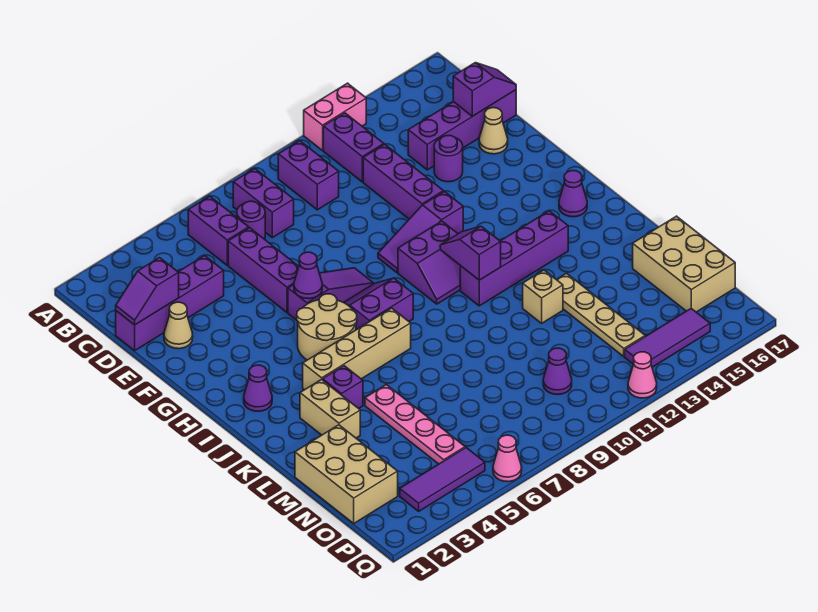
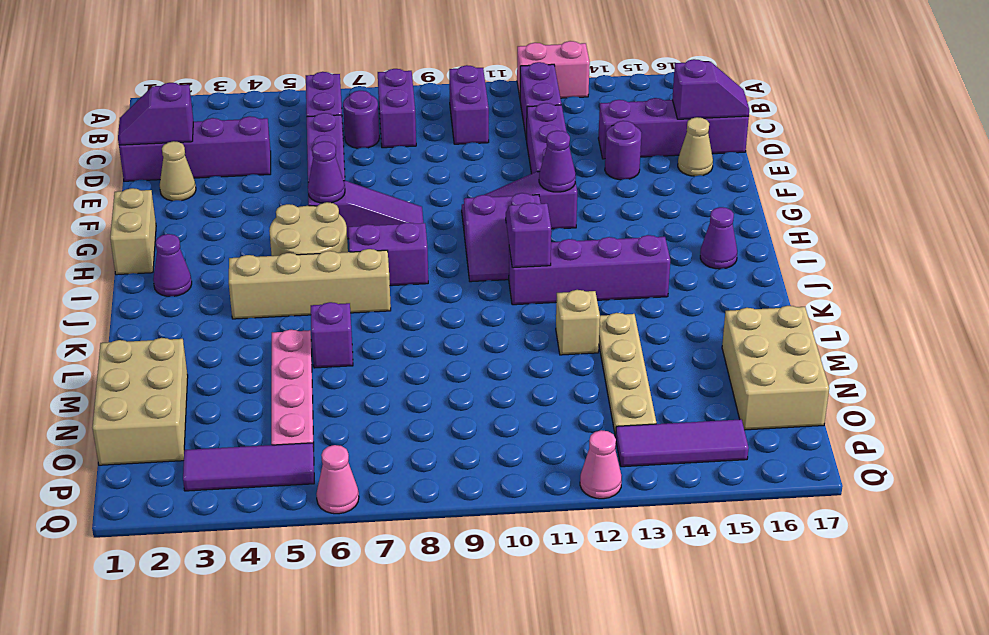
tan 1x2 brick [300,379,360,438] -> tan 1x2 brick moved to [110,188,156,275]
purple 1x1 brick [323,366,363,409] -> purple 1x1 brick moved to [311,302,353,368]
purple 1x1 cone [543,348,572,394] -> purple 1x1 cone moved to [539,131,576,192]

